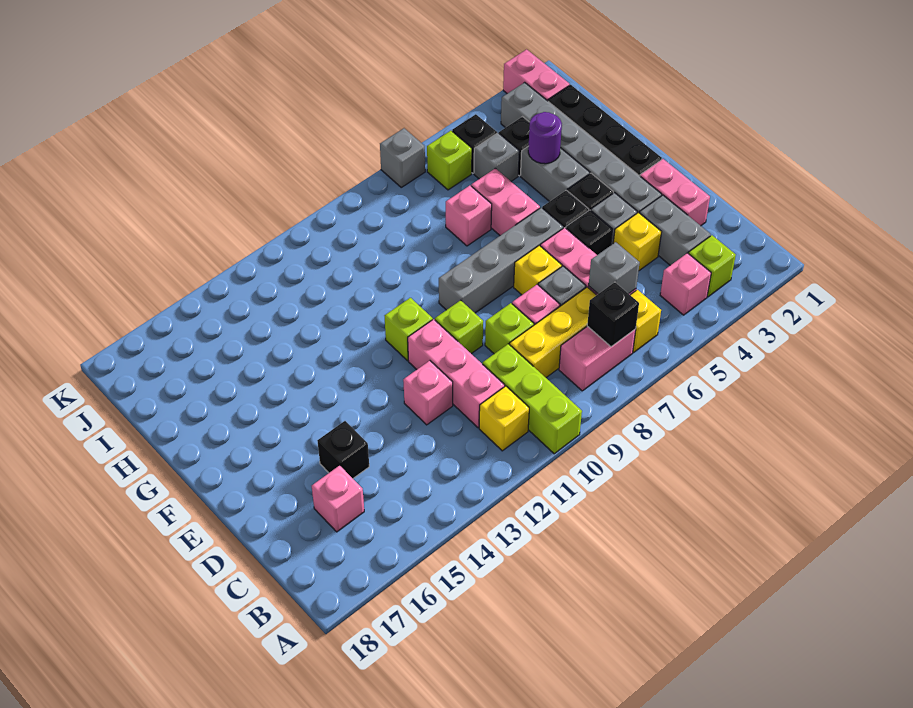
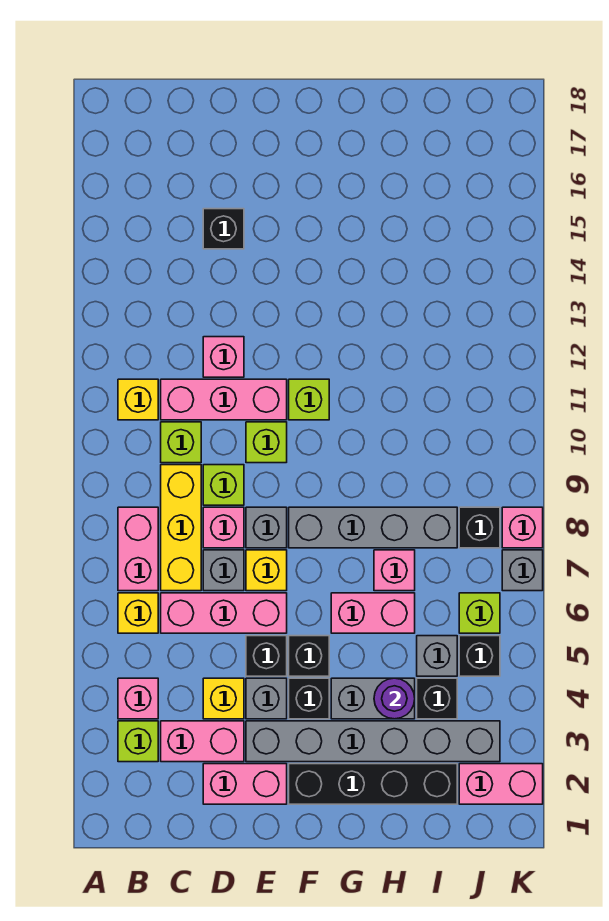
lime 1x3 brick [483,344,582,454] -> lime 1x1 brick [161,422,201,463]
black 1x1 brick [587,282,639,347] -> black 1x1 brick moved to [459,507,500,548]
grey 1x2 brick [640,195,711,265] -> pink 1x2 brick [161,721,244,762]
grey 1x1 brick [589,242,640,294] -> grey 1x1 brick moved to [246,507,287,548]
pink 1x1 brick [312,465,364,532] -> pink 1x1 brick moved to [502,507,543,548]
grey 1x4 brick [439,208,563,313] -> grey 1x4 brick turned to [289,507,457,548]

